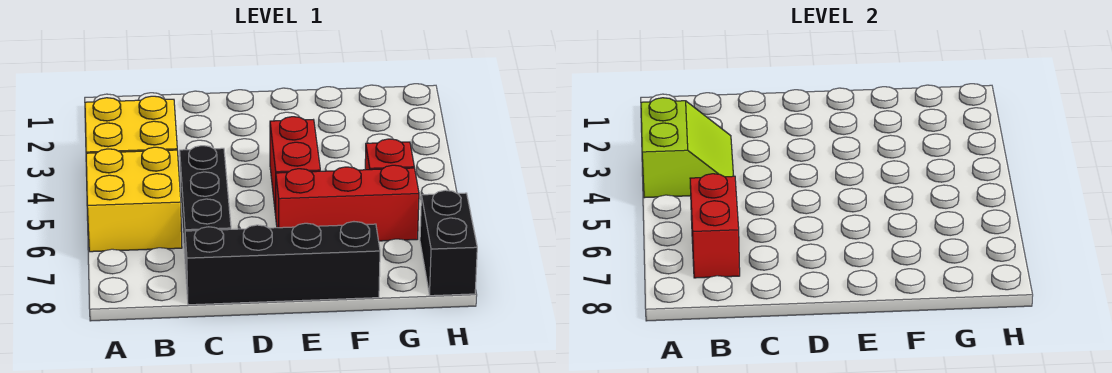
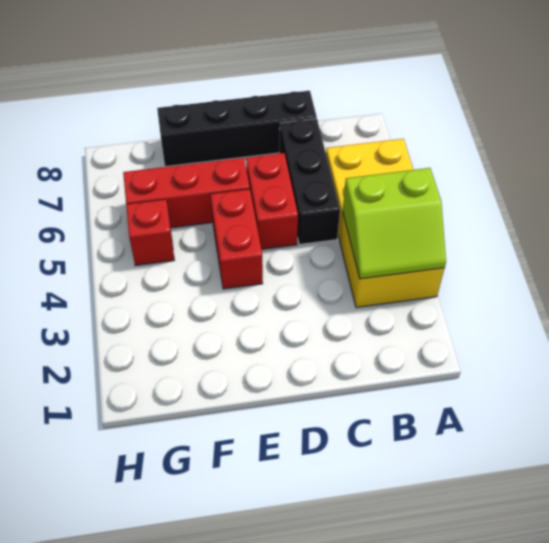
lime 2x2 slope [641,98,734,198] -> lime 2x2 slope turned to [343,168,446,279]
red 1x2 brick [690,174,740,278] -> red 1x2 brick moved to [246,153,298,249]
black 1x2 brick [420,190,477,296] -> none

